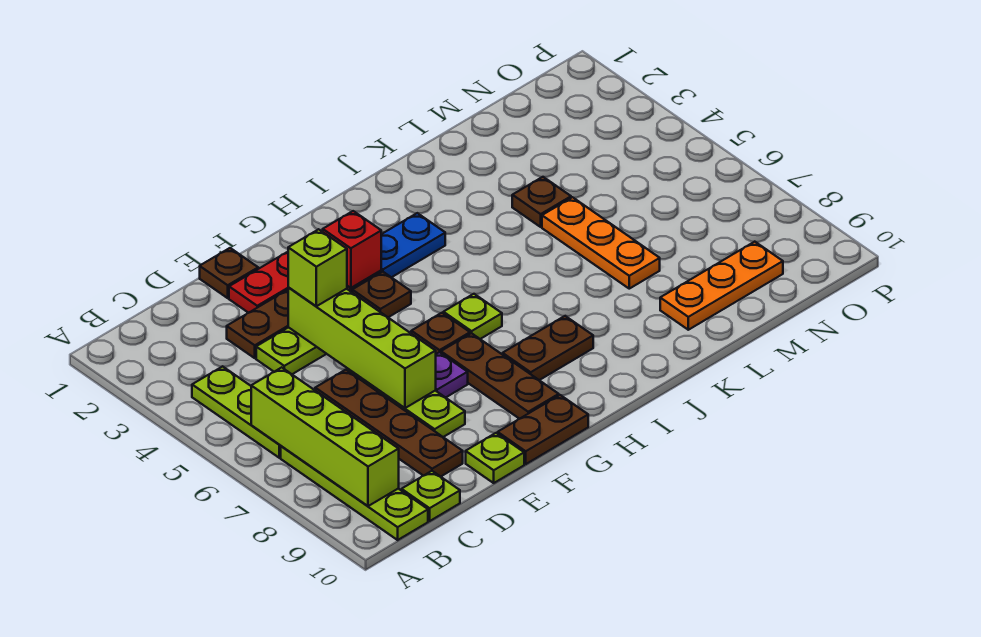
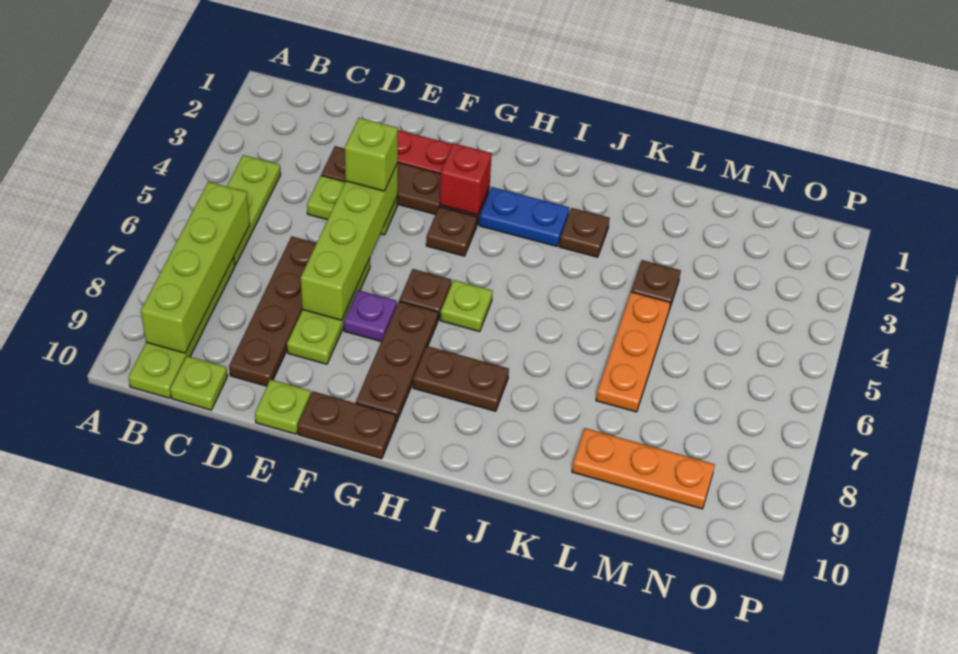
brown 1x1 plate [200,248,258,298] -> brown 1x1 plate moved to [559,208,610,257]

